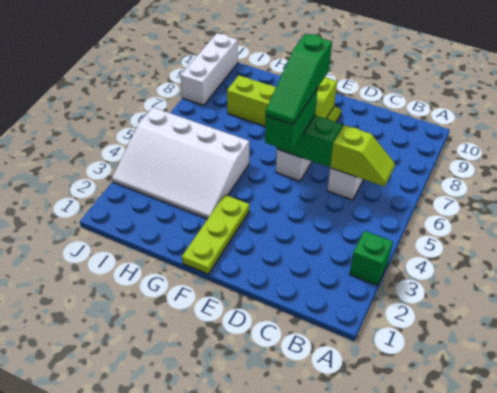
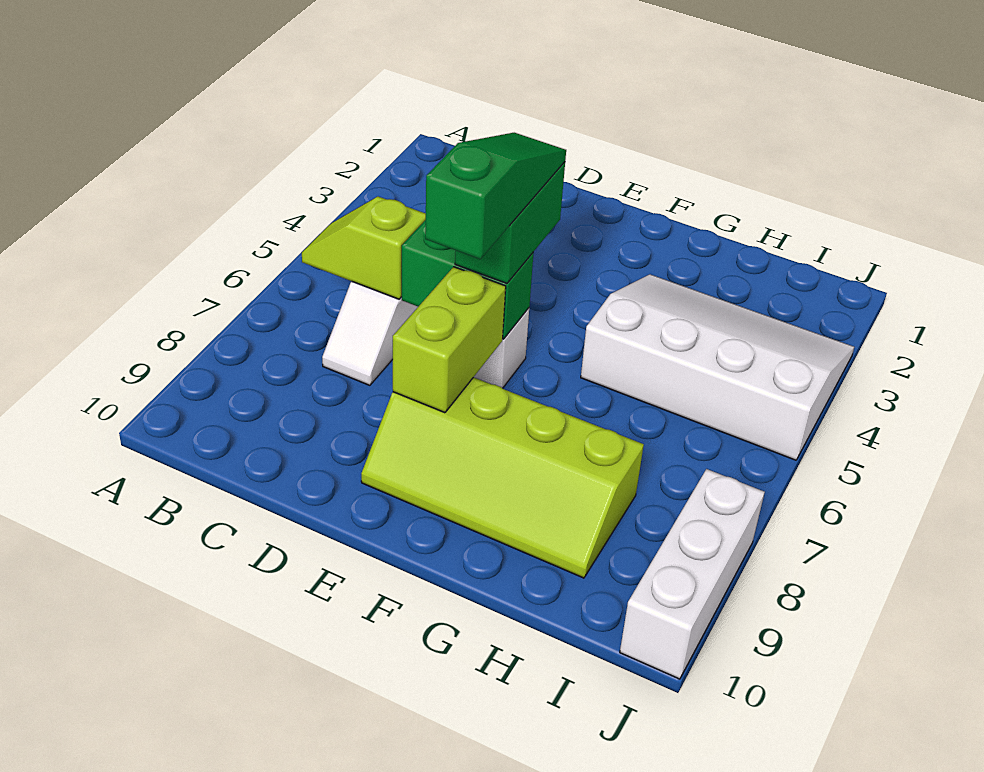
green 1x1 brick [350,231,393,285] -> none
lime 1x3 plate [182,195,249,274] -> none

